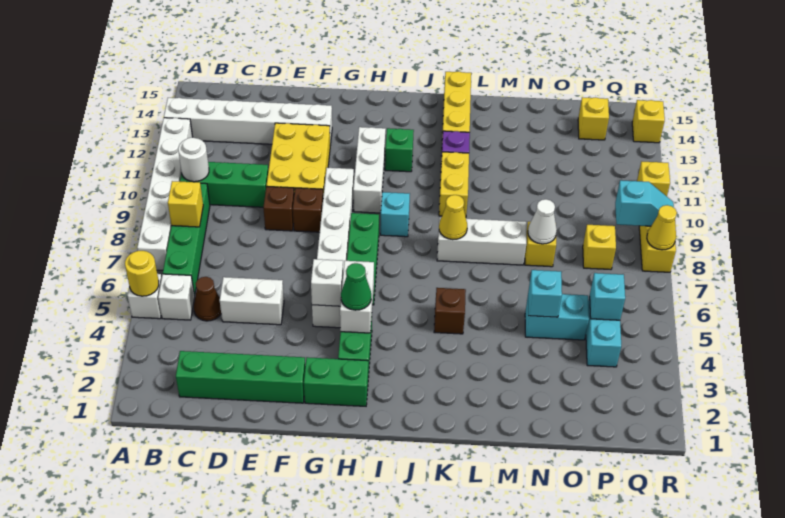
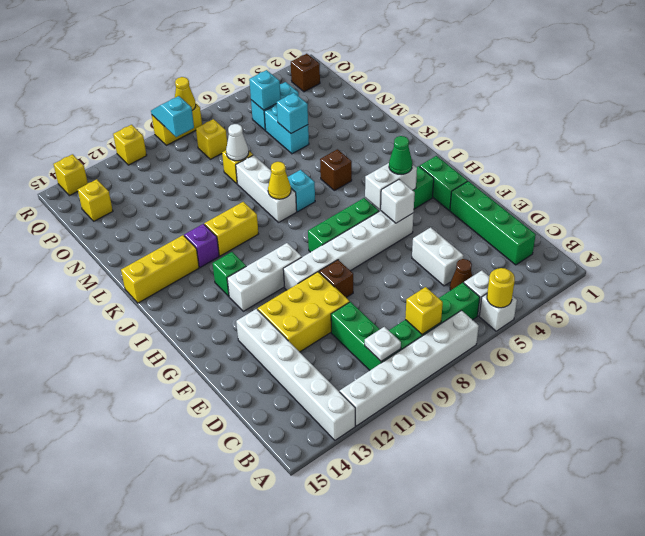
white 1x1 round brick [178,137,209,182] -> white 1x1 plate [365,327,401,361]
brown 1x1 brick [263,186,294,231] -> brown 1x1 brick moved to [291,54,320,92]
cyan 1x1 brick [380,192,410,237] -> cyan 1x1 brick moved to [288,170,315,212]

